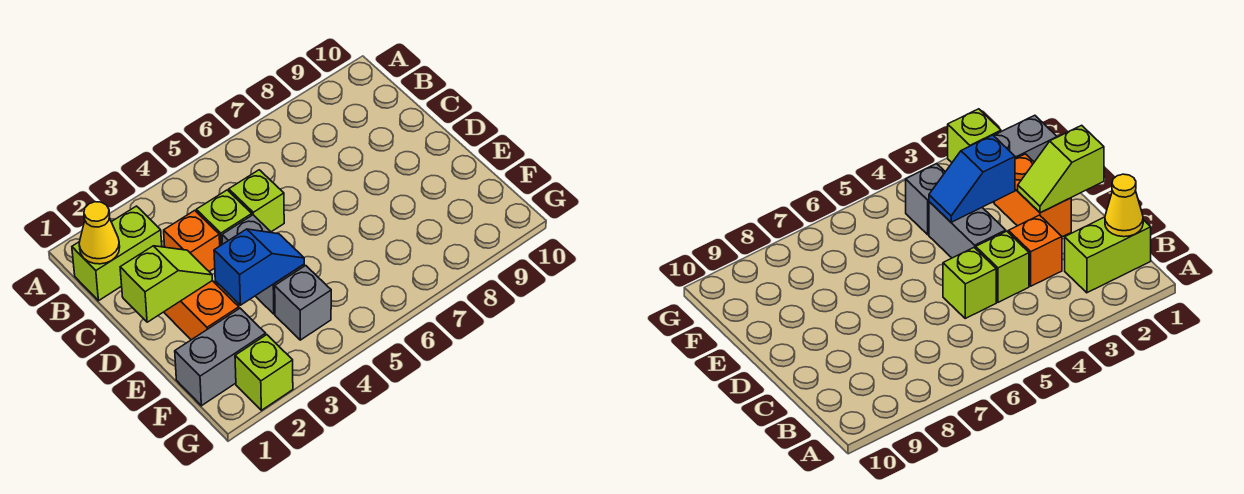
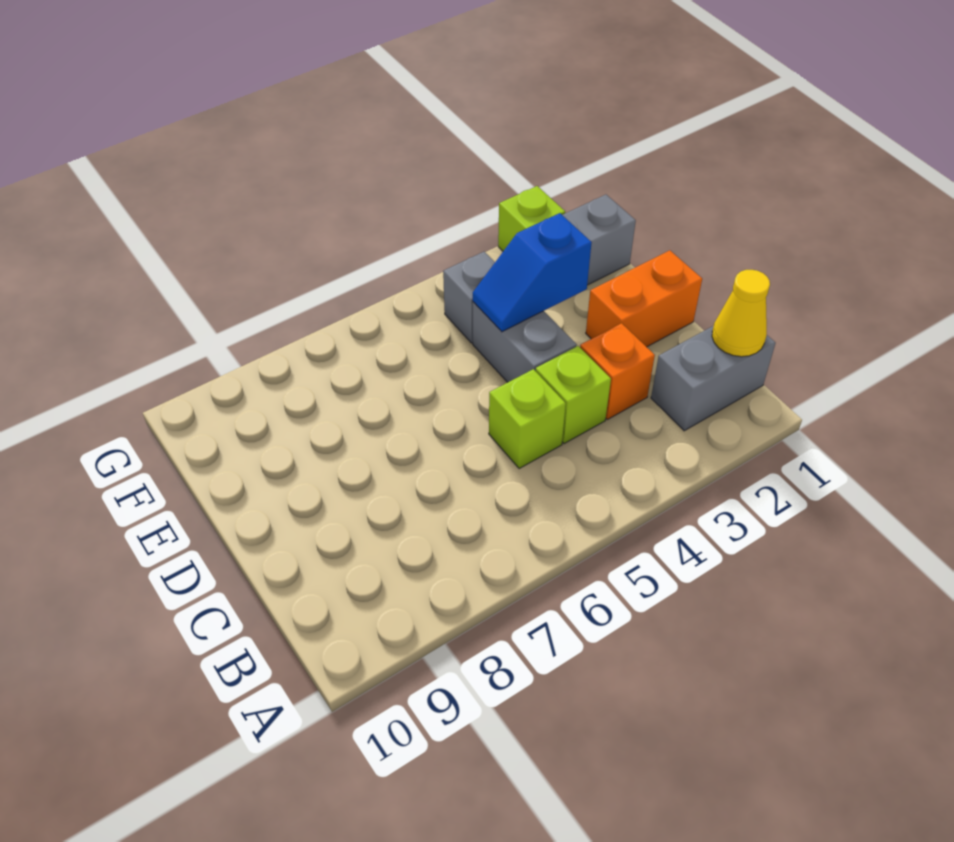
lime 1x2 brick [72,206,162,301] -> grey 1x2 brick [651,326,775,431]
lime 1x2 slope [120,246,212,322] -> none
orange 1x2 brick [164,281,239,340] -> orange 1x2 brick turned to [586,250,702,347]

